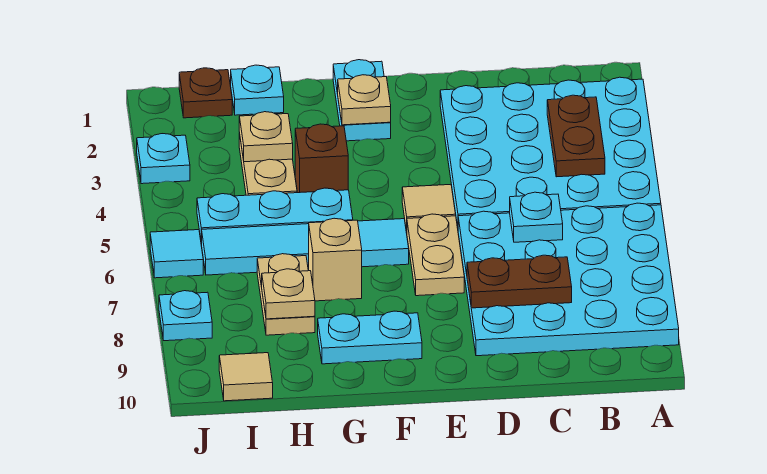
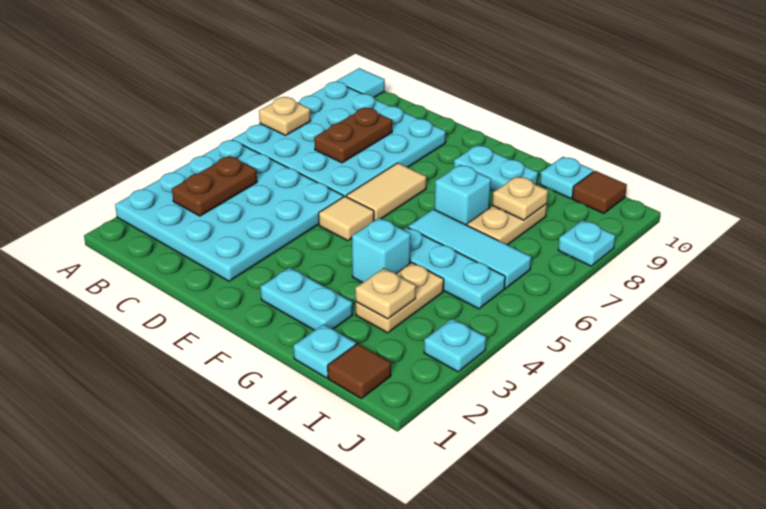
cyan 1x1 plate [510,192,563,242] -> cyan 1x1 plate moved to [540,157,594,198]
brown 1x2 plate [467,255,572,308] -> brown 1x2 plate turned to [314,108,392,163]
tan 1x2 plate [407,214,464,296] -> tan 1x2 tile [346,163,427,221]
cyan 1x2 plate [333,60,391,141] -> cyan 1x2 plate turned to [260,268,353,330]
tan 1x1 plate [338,75,391,125] -> tan 1x1 plate moved to [259,97,311,135]
cyan 1x4 tile [202,219,409,275] -> cyan 1x3 tile [408,209,531,288]
brown 1x1 brick [295,124,348,193] -> cyan 1x1 brick [352,218,411,283]
tan 1x1 brick [309,218,362,301] -> cyan 1x1 brick [435,165,491,225]
brown 1x1 plate [179,68,232,118] -> brown 1x1 tile [328,344,391,398]
tan 1x1 tile [219,353,273,401] -> brown 1x1 tile [572,171,627,213]
cyan 1x1 tile [150,230,203,278] -> cyan 1x1 tile moved to [336,68,385,97]

